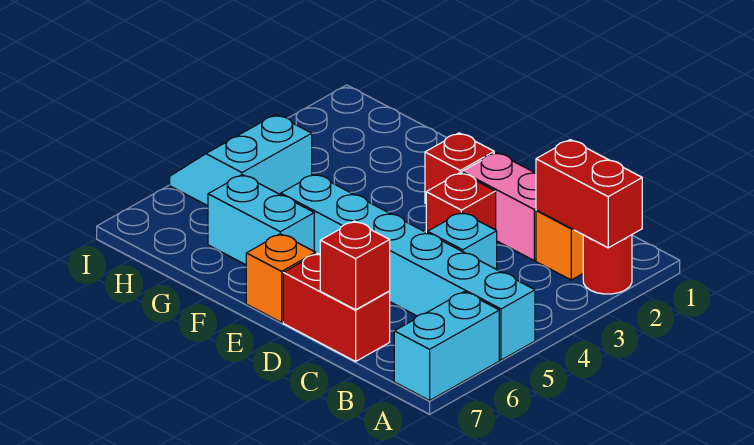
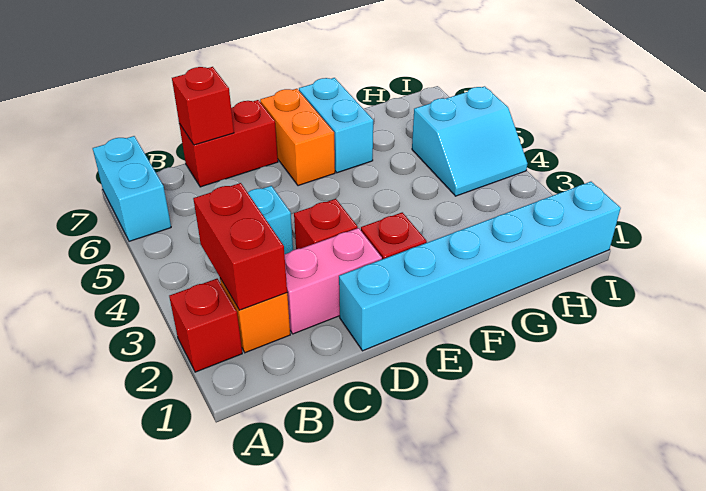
red 1x1 round brick [583,235,632,294] -> red 1x1 brick [169,279,242,372]
red 1x2 brick [536,140,642,248] -> red 1x2 brick turned to [193,183,287,310]
cyan 1x6 brick [281,174,535,360] -> cyan 1x6 brick moved to [339,182,621,351]
orange 1x1 brick [246,234,316,322] -> orange 1x2 brick [260,89,335,186]
cyan 1x2 brick [208,175,314,265] -> cyan 1x2 brick turned to [299,78,373,173]
cyan 2x2 slope [170,114,312,206] -> cyan 2x2 slope turned to [412,86,527,196]

